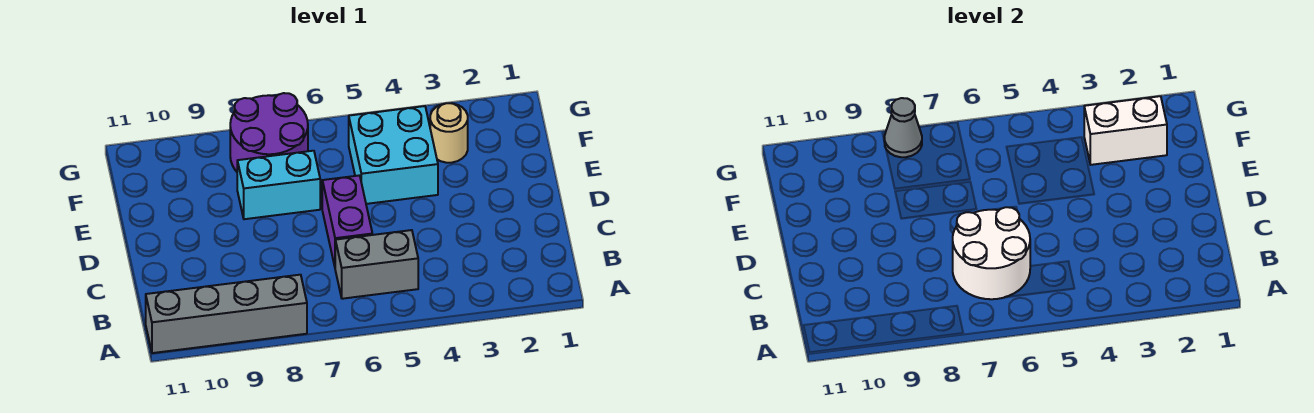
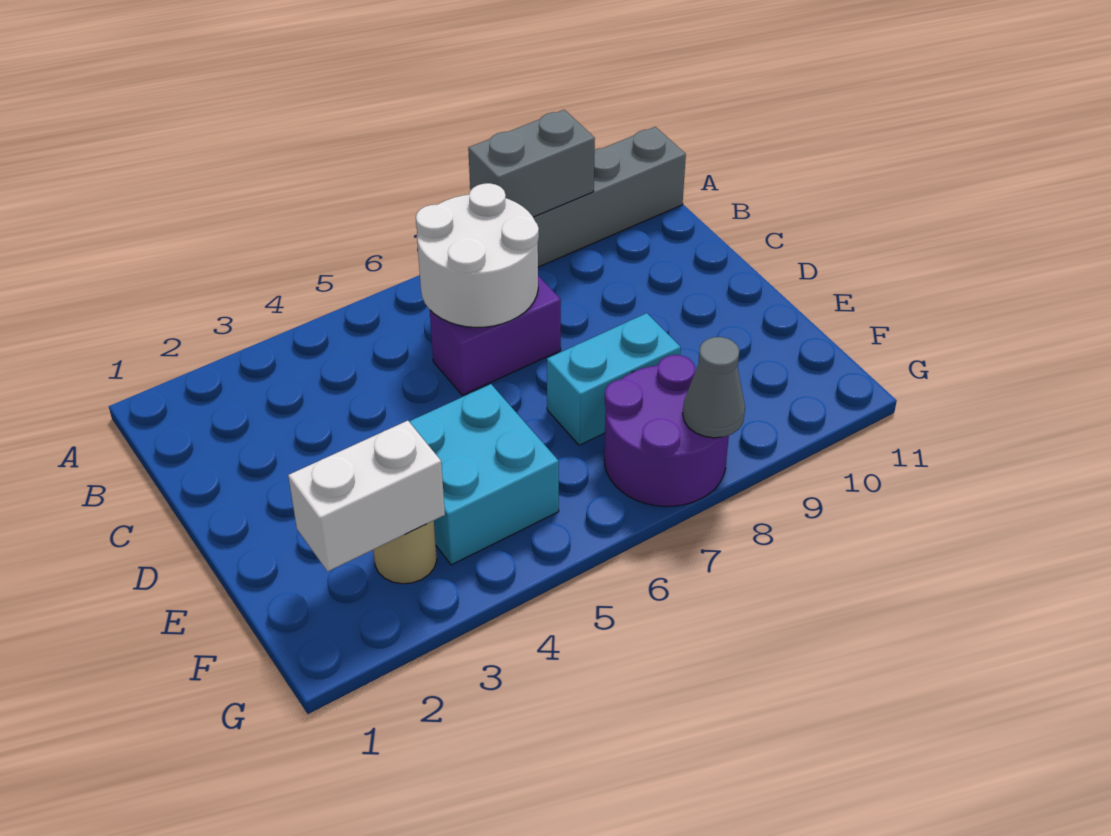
grey 1x2 brick [335,230,418,299] -> grey 1x2 brick moved to [468,110,595,217]
purple 1x2 brick [322,175,372,266] -> purple 1x2 brick turned to [430,276,561,395]

